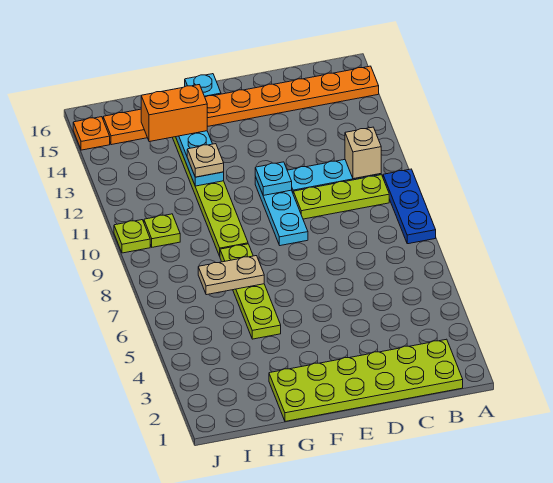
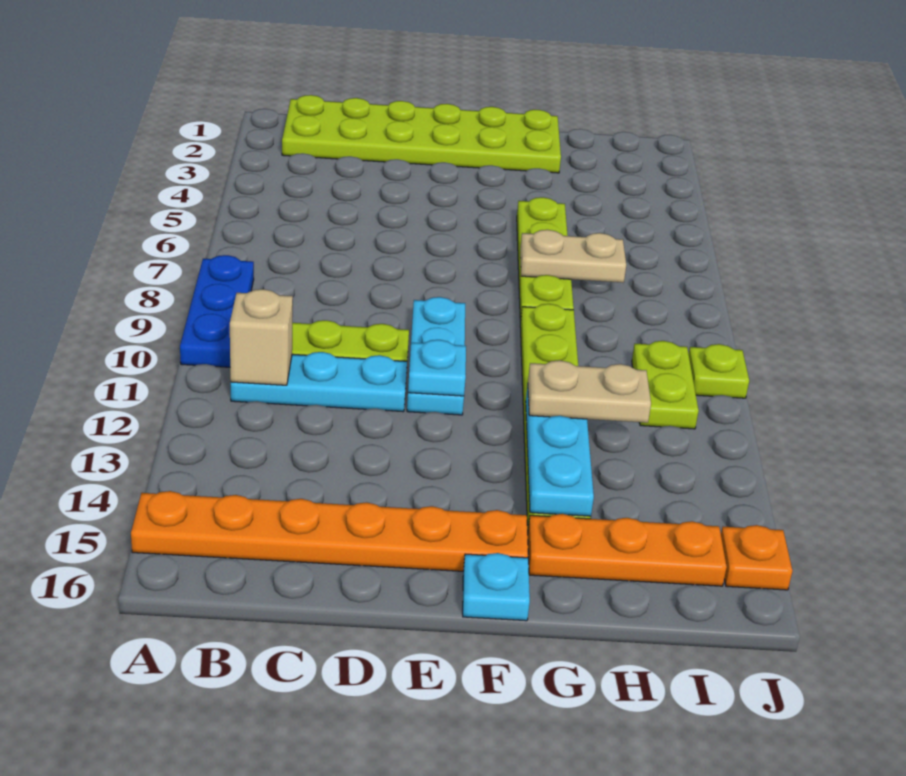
tan 1x1 plate [187,144,224,177] -> tan 1x2 plate [528,360,651,423]
orange 1x2 brick [141,85,207,142] -> none
lime 1x1 plate [144,214,180,247] -> lime 1x2 plate [632,341,699,429]

